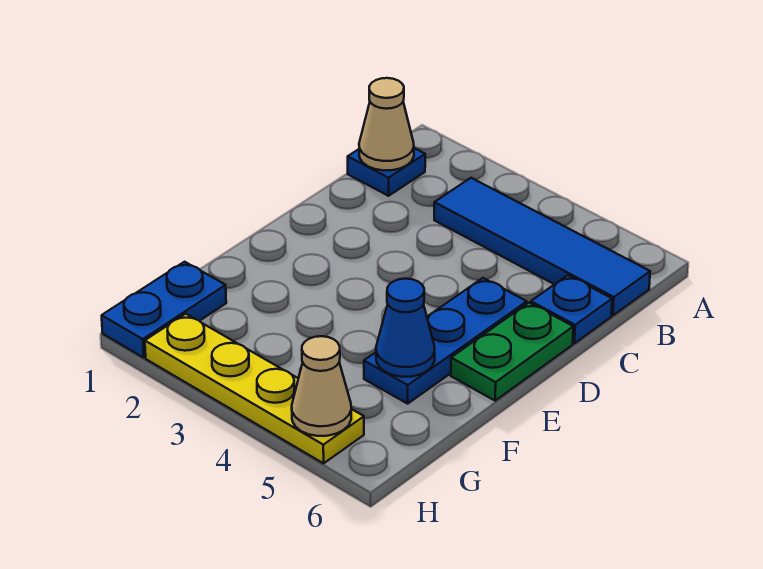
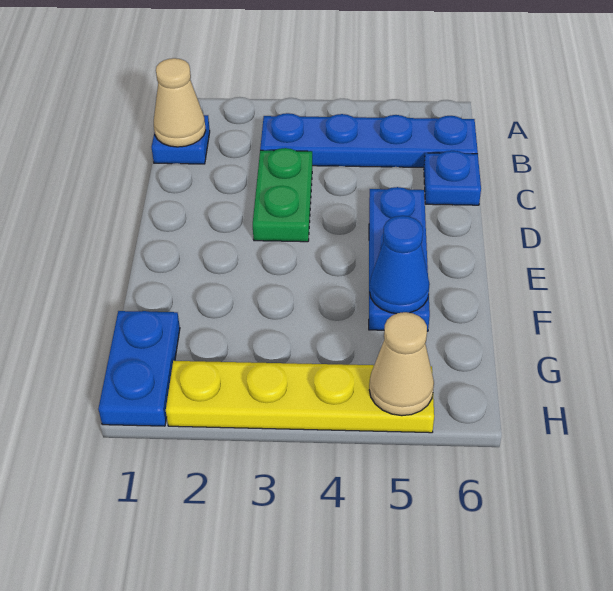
blue 1x4 tile [434,178,650,315] -> blue 1x4 plate [260,113,478,167]
green 1x2 plate [451,303,573,401] -> green 1x2 plate moved to [253,148,312,242]

